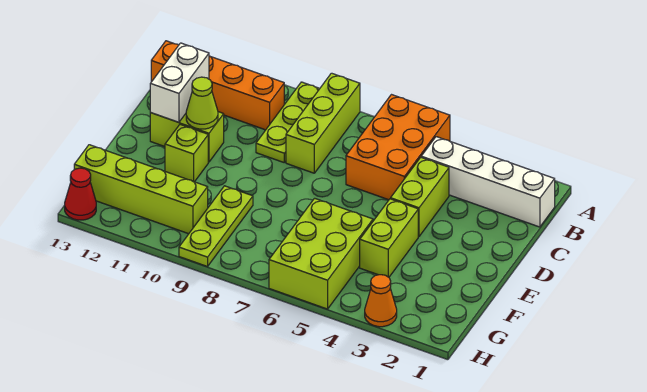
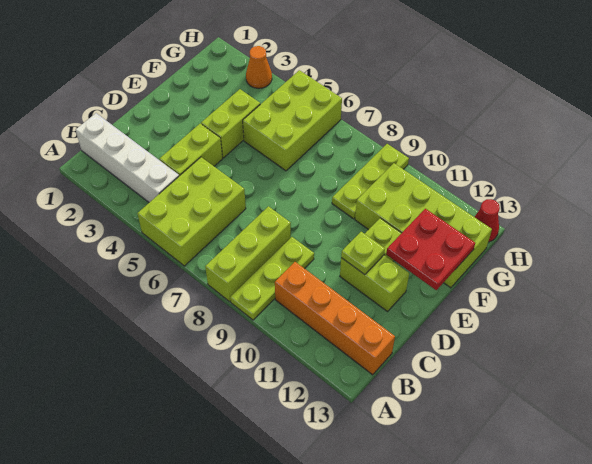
orange 2x3 brick [346,95,450,200] -> lime 2x3 brick [137,157,246,266]
white 1x2 brick [150,43,209,122] -> none
lime 1x1 cone [186,77,218,129] -> lime 1x1 plate [341,232,385,275]
none -> red 2x2 plate [386,209,475,290]
lime 1x4 brick [74,145,208,234] -> lime 2x4 brick [355,163,492,288]

